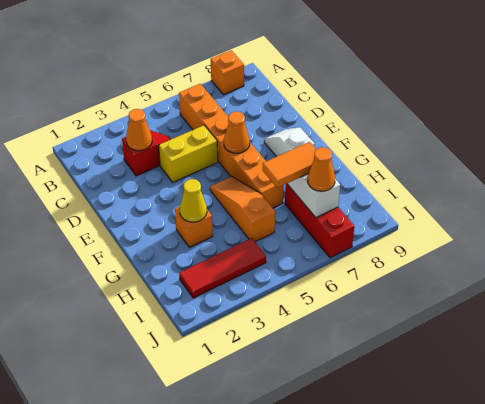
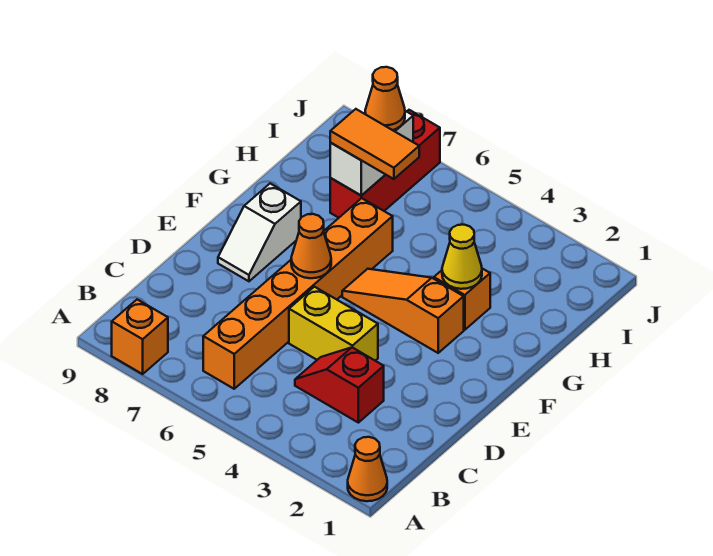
orange 1x1 cone [126,109,152,151] -> orange 1x1 cone moved to [348,437,387,501]
orange 1x3 slope [210,177,275,242] -> orange 1x3 slope turned to [342,269,464,353]
red 1x3 tile [179,238,266,298] -> none

